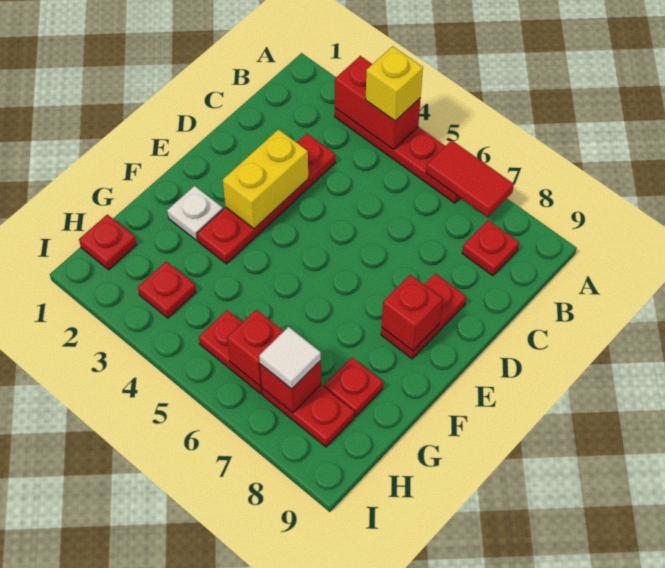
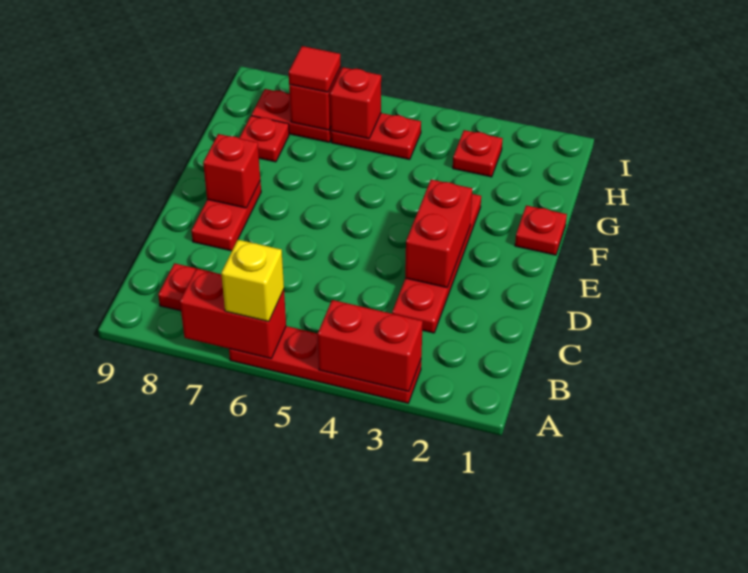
yellow 1x1 brick [366,46,423,121] -> yellow 1x1 brick moved to [221,240,284,322]
red 1x2 tile [426,140,514,217] -> red 1x2 brick [180,269,286,359]
yellow 1x2 brick [223,129,308,229] -> red 1x2 brick [405,180,472,288]
white 1x1 plate [167,186,223,240] -> none
red 1x1 plate [79,214,137,270] -> red 1x1 plate moved to [515,205,567,255]
white 1x1 tile [259,327,321,389] -> red 1x1 tile [289,46,341,92]

